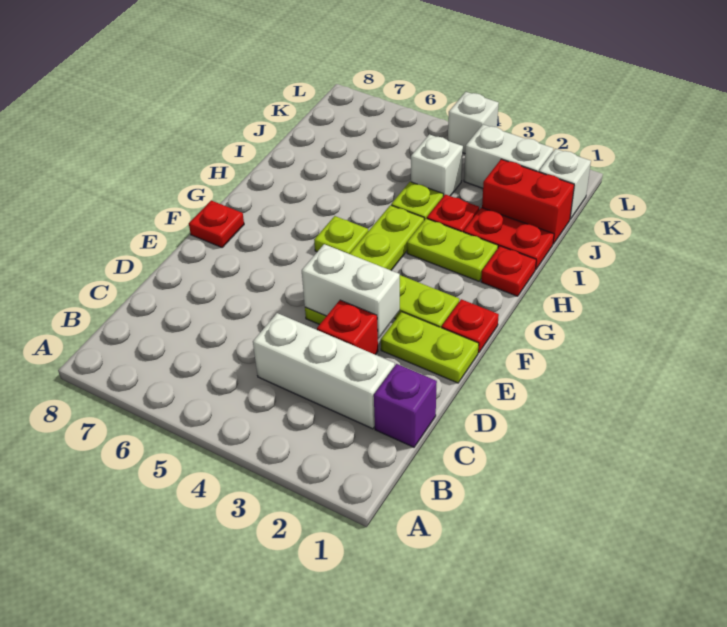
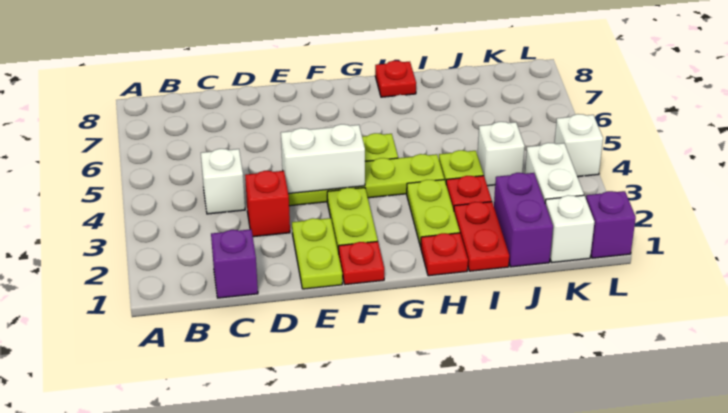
white 1x3 brick [253,313,395,429] -> white 1x1 brick [201,149,245,214]
white 1x2 brick [302,244,400,338] -> white 1x2 brick turned to [281,124,365,194]
red 1x1 plate [189,201,244,247] -> red 1x1 plate moved to [375,61,416,97]
red 1x2 brick [482,159,574,244] -> purple 1x2 brick [494,173,553,267]
none -> purple 1x1 brick [586,191,636,258]

